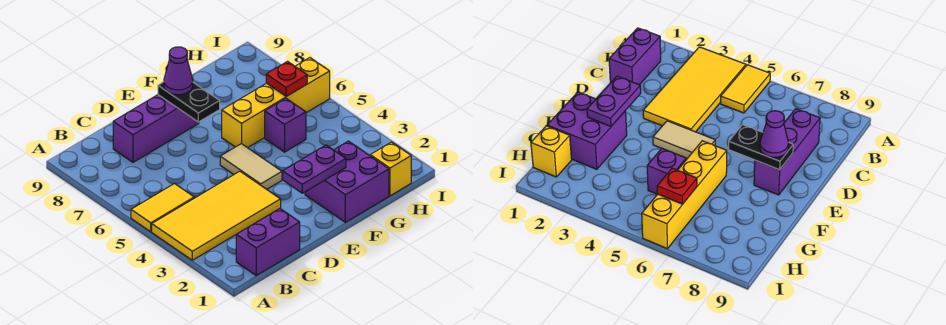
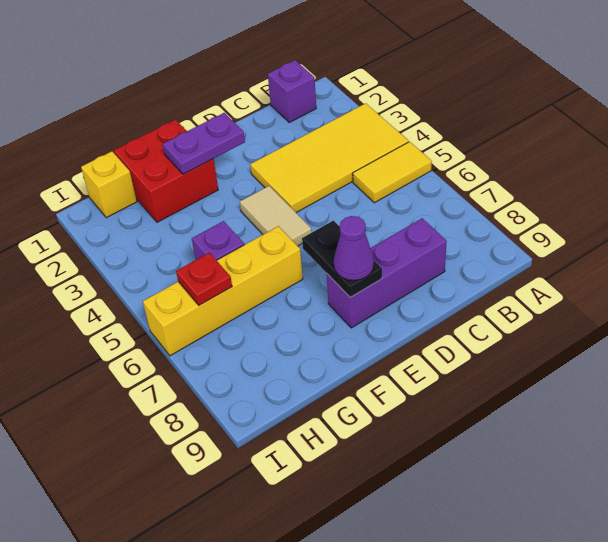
purple 1x2 brick [236,209,300,275] -> purple 1x1 brick [268,60,316,122]
purple 2x2 brick [305,141,389,222] -> red 2x2 brick [114,120,218,222]

